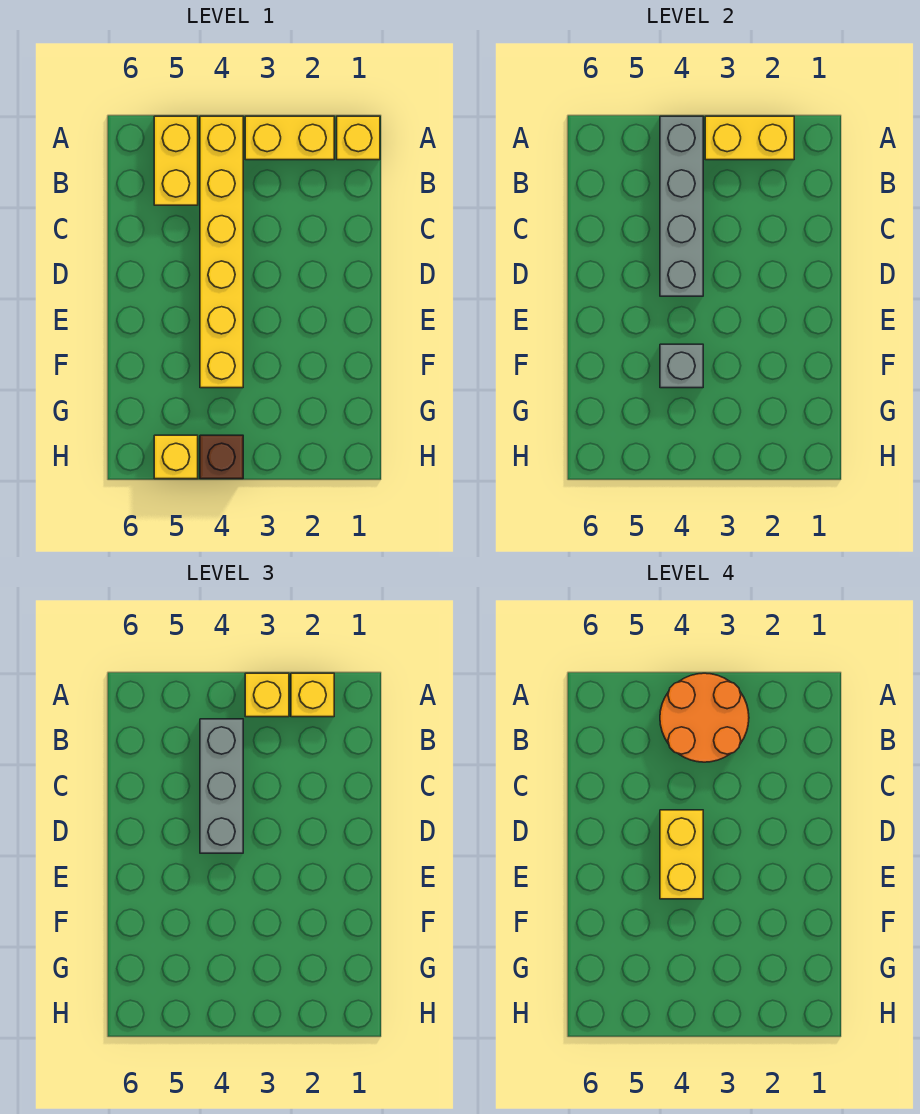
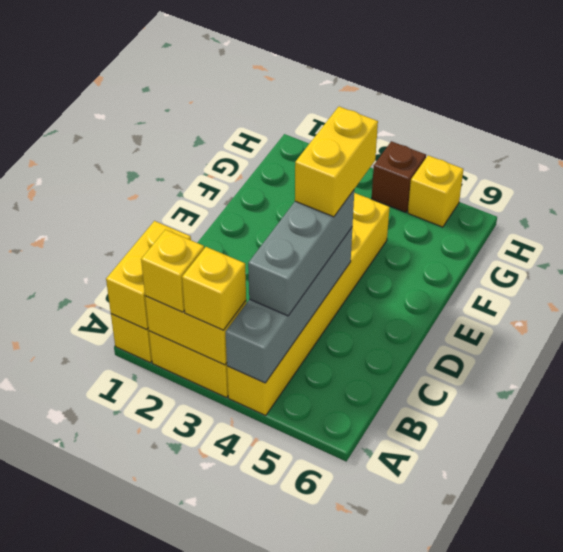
orange 2x2 round brick [660,673,749,762] -> none
yellow 1x2 brick [154,116,198,205] -> yellow 1x2 brick moved to [106,221,191,330]
grey 1x1 brick [660,344,703,388] -> none

